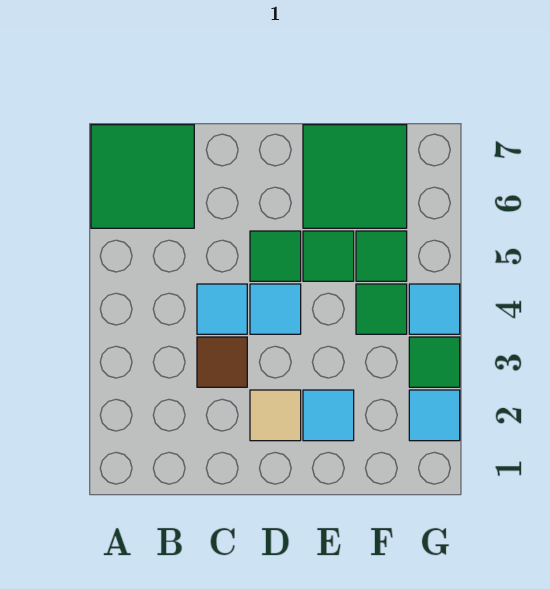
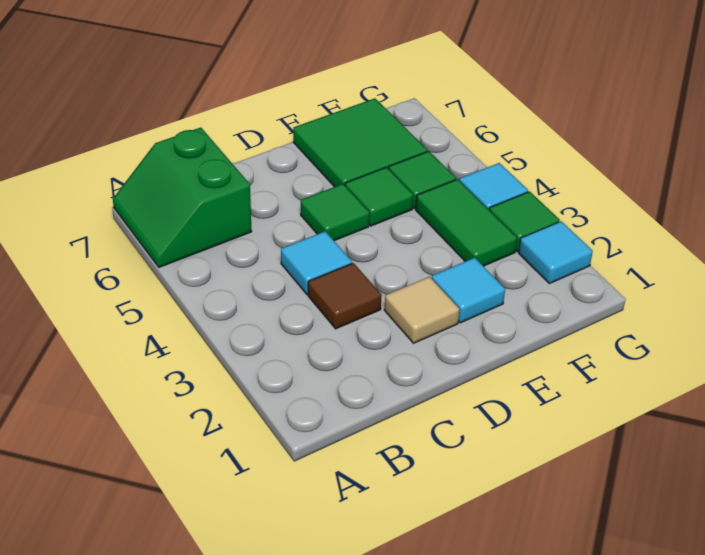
green 2x2 tile [91,125,194,228] -> green 2x2 slope [113,128,252,267]
cyan 1x1 tile [250,284,301,334] -> none
green 1x1 tile [356,284,407,334] -> green 1x2 tile [416,179,517,266]

